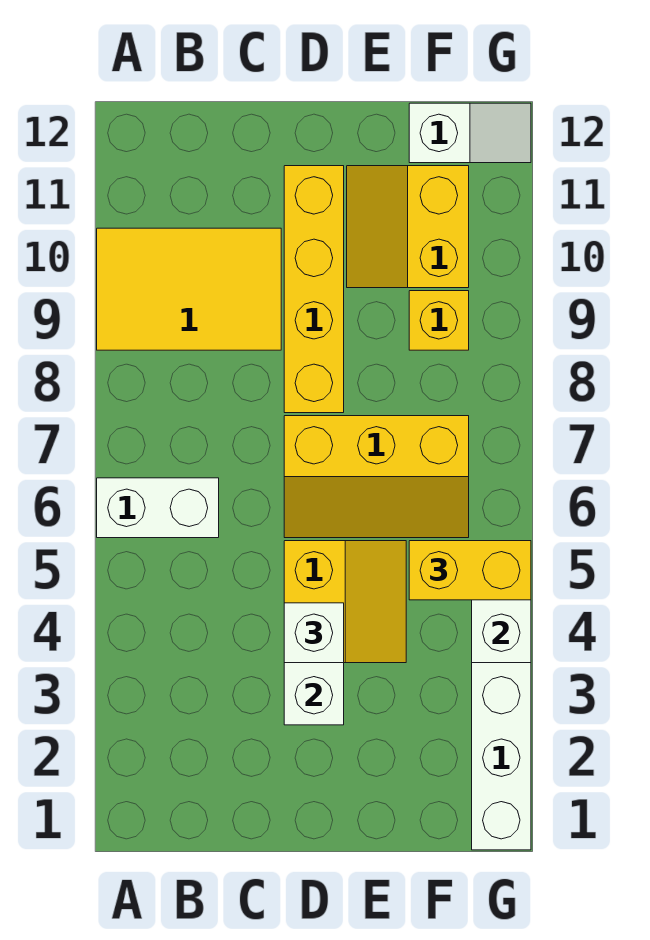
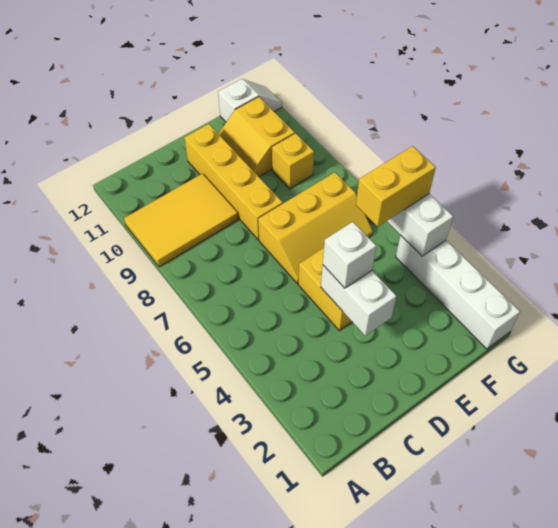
white 1x2 brick [97,478,219,538] -> none

